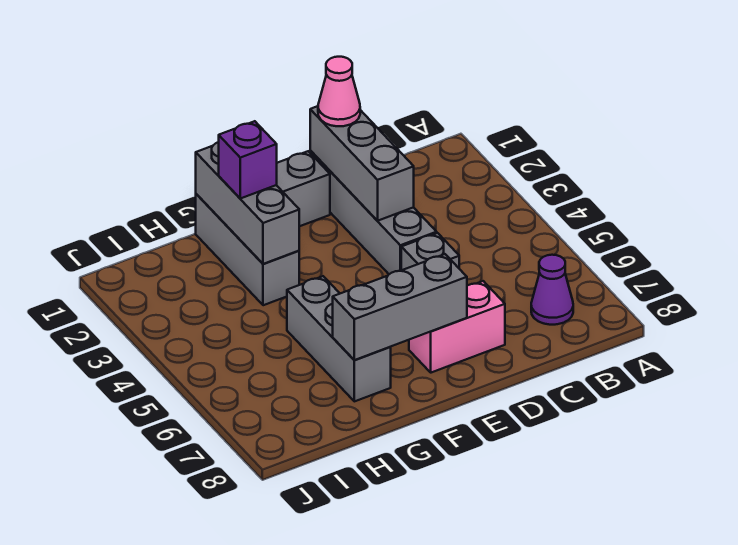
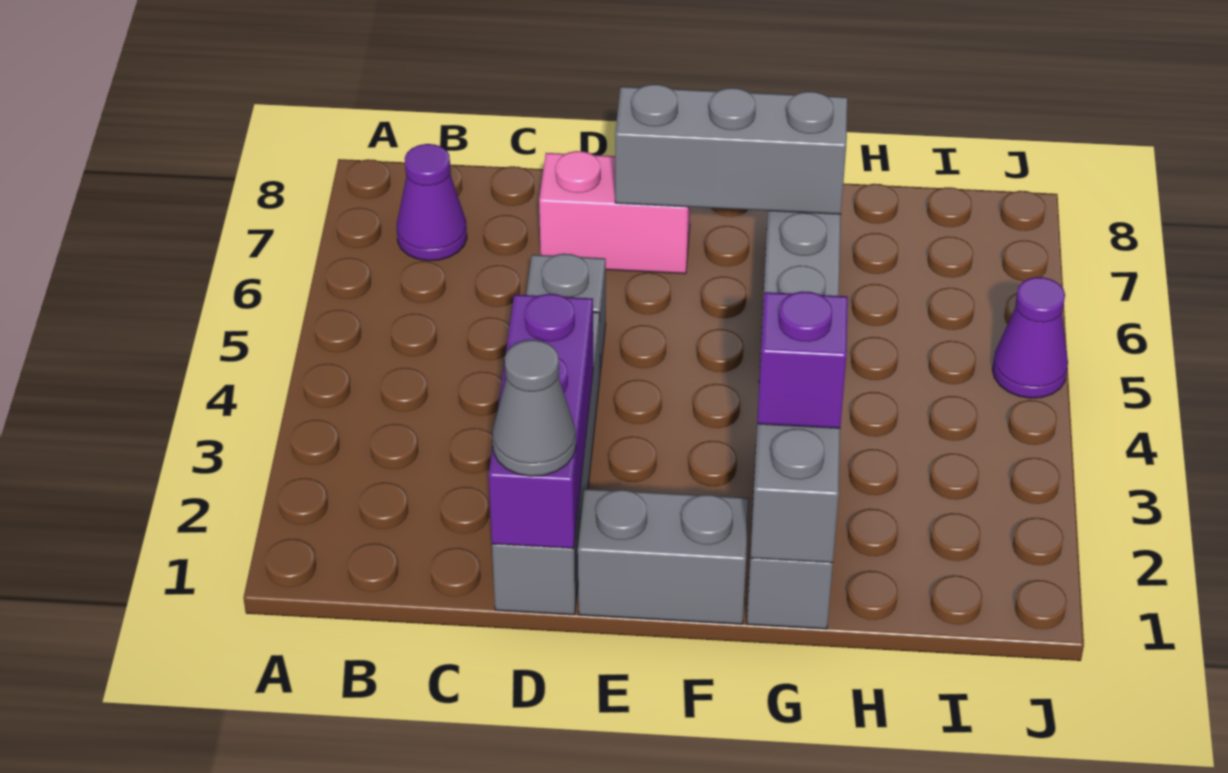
grey 1x3 brick [310,106,414,221] -> purple 1x3 brick [489,294,593,549]
pink 1x1 cone [318,57,360,126] -> grey 1x1 cone [492,340,576,476]
none -> purple 1x1 cone [992,277,1068,398]

